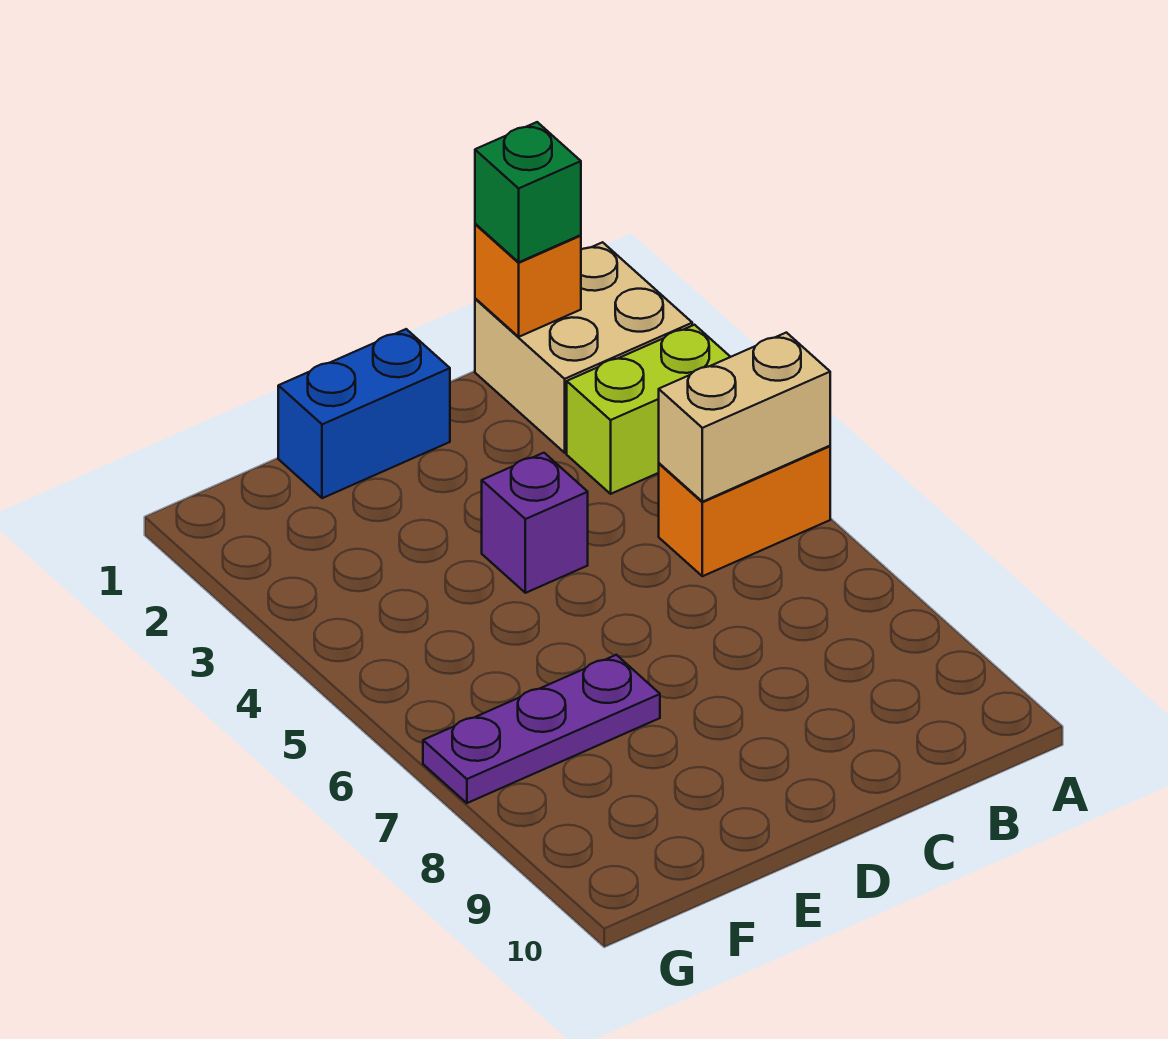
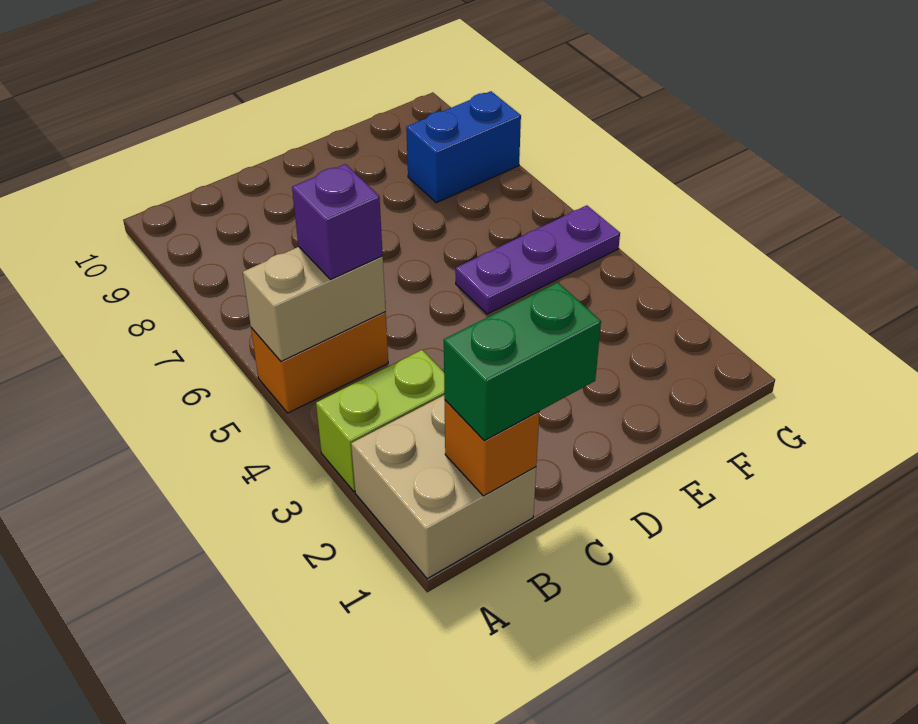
green 1x1 brick [475,122,581,262] -> green 1x2 brick [444,283,601,441]
blue 1x2 brick [278,329,450,498] -> blue 1x2 brick moved to [406,91,521,203]
purple 1x1 brick [482,453,588,593] -> purple 1x1 brick moved to [292,164,383,280]
purple 1x3 plate [423,655,660,803] -> purple 1x3 plate moved to [455,205,620,314]

